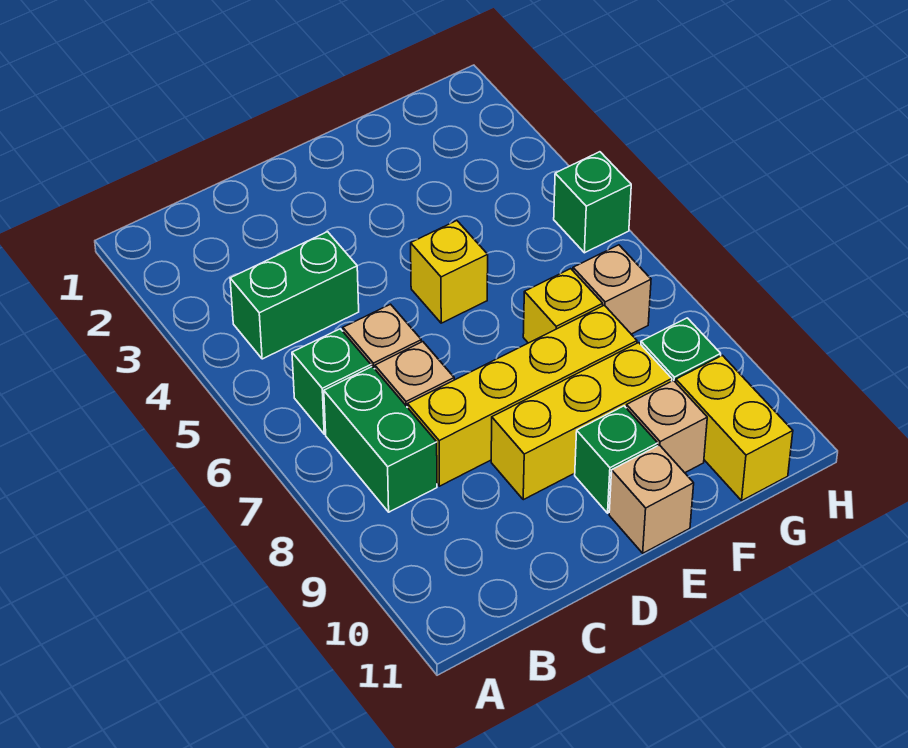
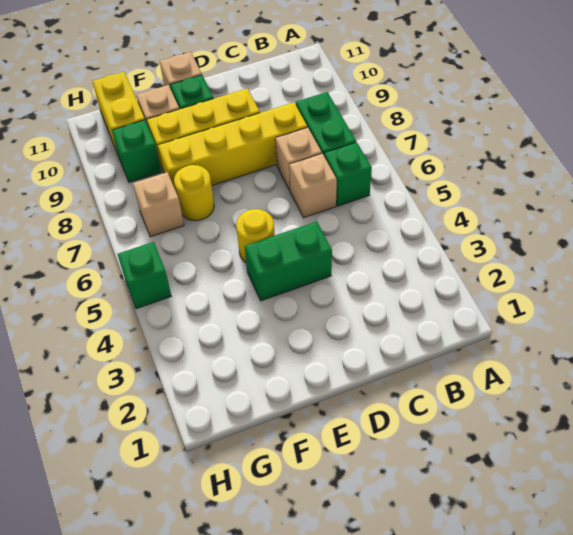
green 1x2 brick [230,232,359,359] -> green 1x2 brick moved to [245,221,332,301]
yellow 1x1 brick [411,221,488,323] -> yellow 1x1 round brick [236,209,275,262]
yellow 1x1 brick [523,269,603,343] -> yellow 1x1 round brick [174,165,214,221]

